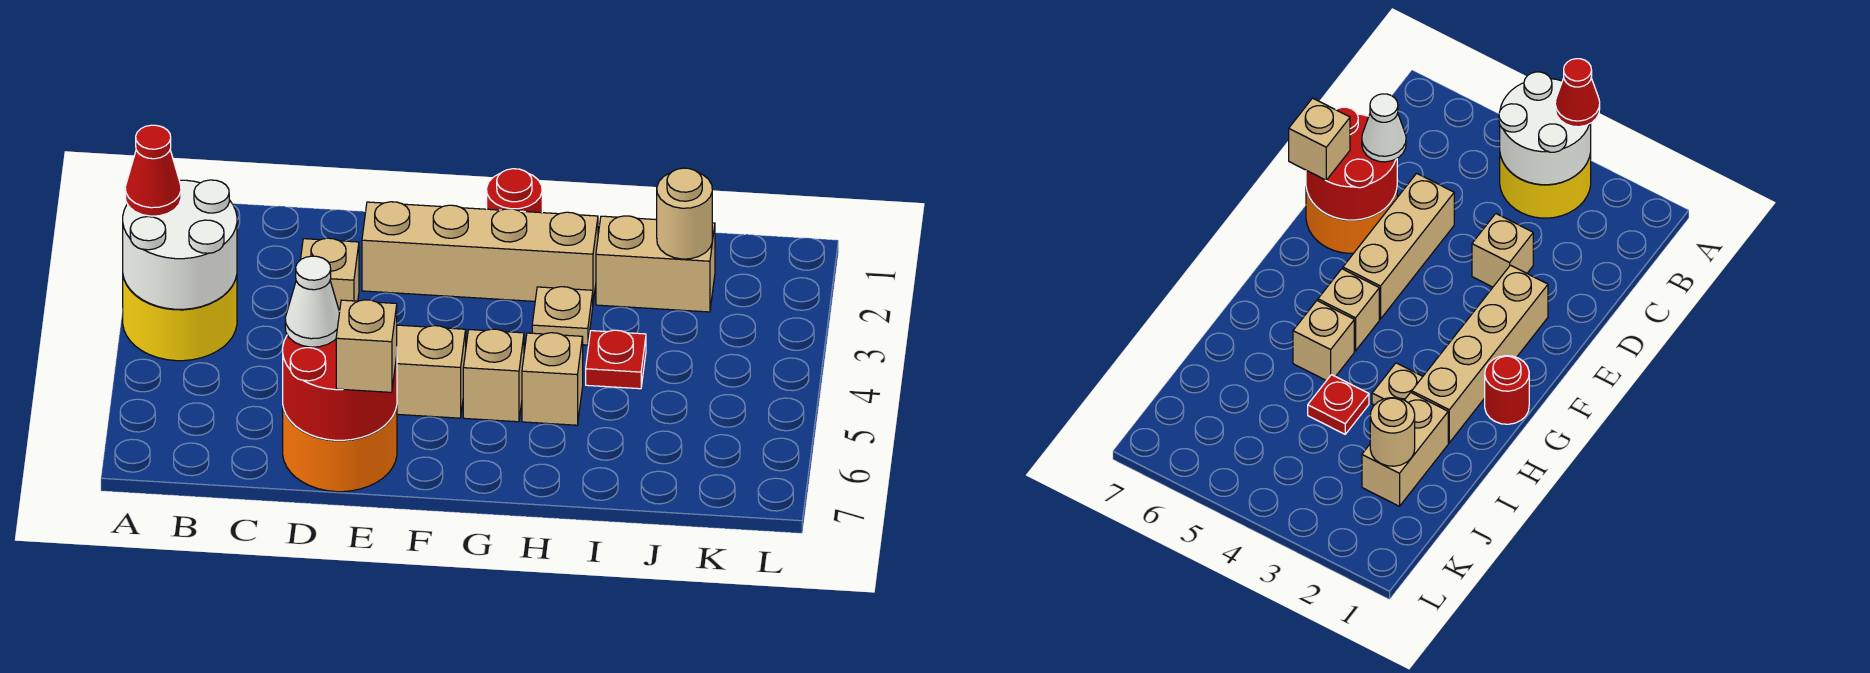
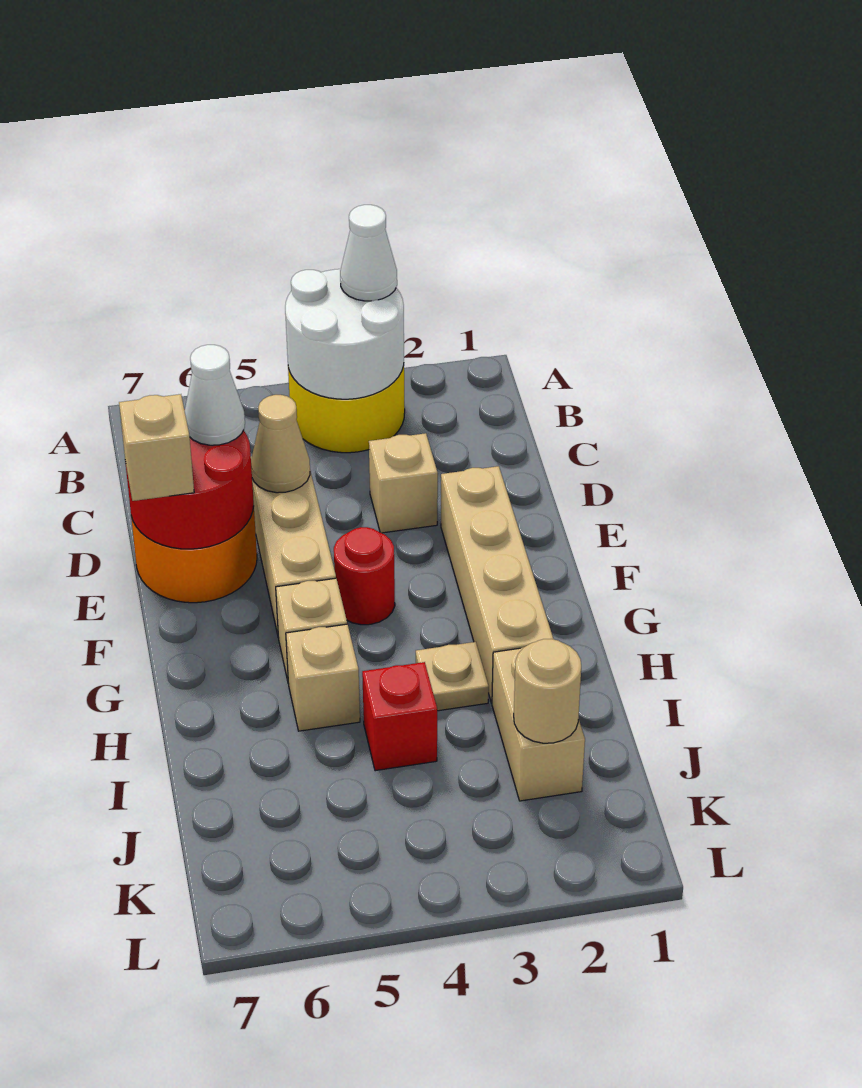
red 1x1 cone [125,125,181,216] -> white 1x1 cone [340,205,397,301]
none -> tan 1x1 cone [251,395,310,493]
red 1x1 round brick [487,169,542,213] -> red 1x1 round brick moved to [334,527,395,625]
red 1x1 plate [586,330,646,389] -> red 1x1 brick [362,662,437,771]

